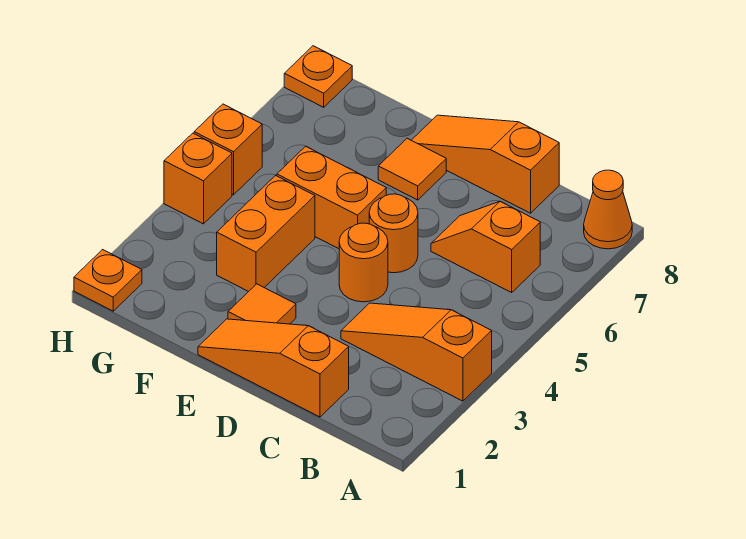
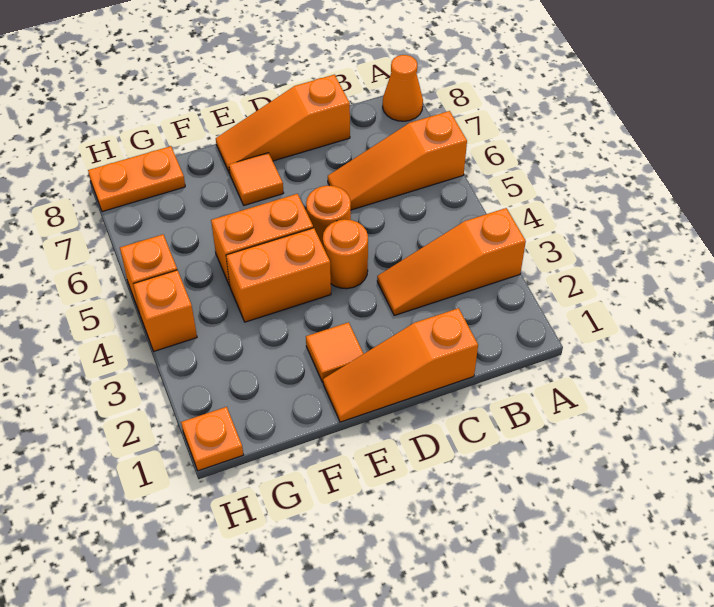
orange 1x2 slope [431,201,540,292] -> orange 1x3 slope [328,111,467,210]
orange 1x2 brick [217,176,315,292] -> orange 1x2 brick turned to [226,228,331,322]
orange 1x1 plate [284,46,352,107] -> orange 1x2 plate [88,146,185,212]

